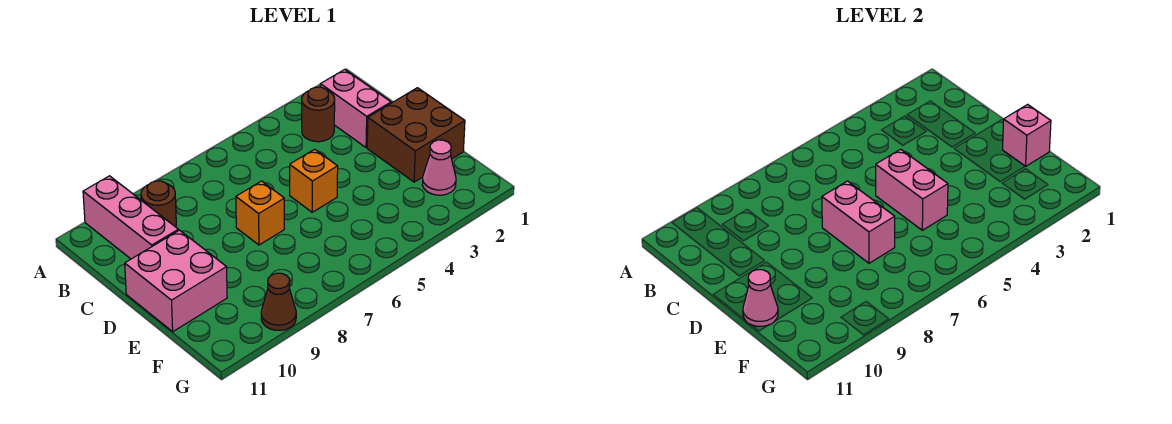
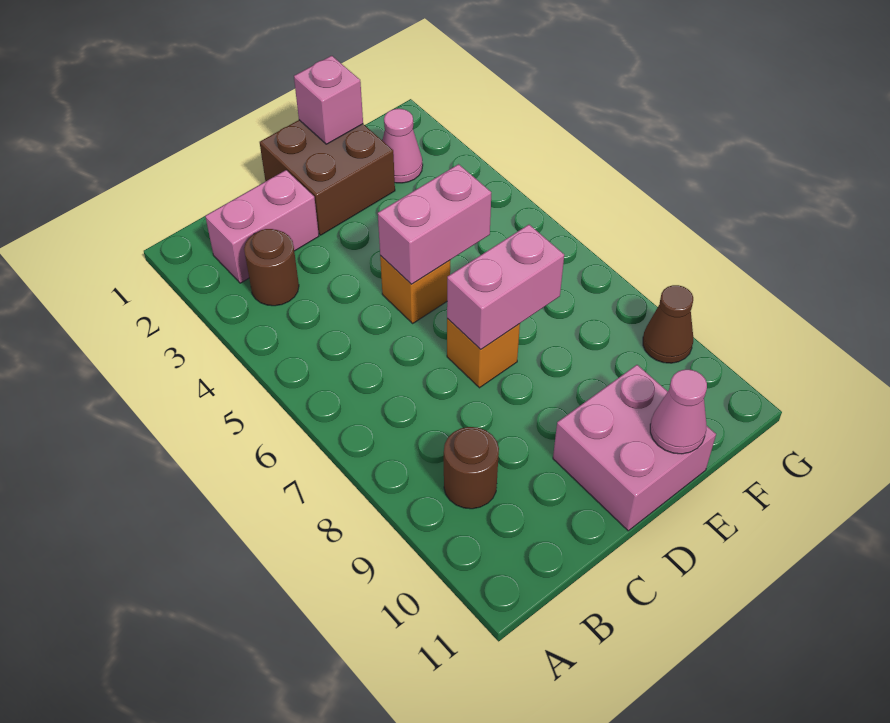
pink 1x3 brick [83,176,178,259] -> none

